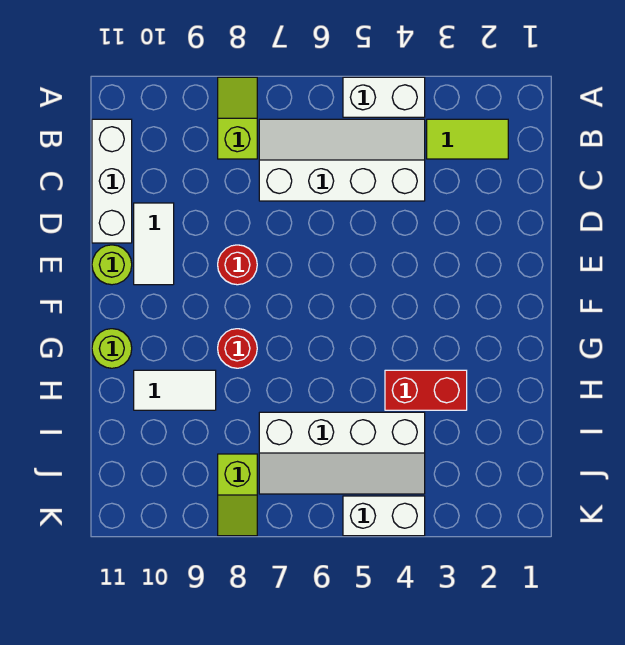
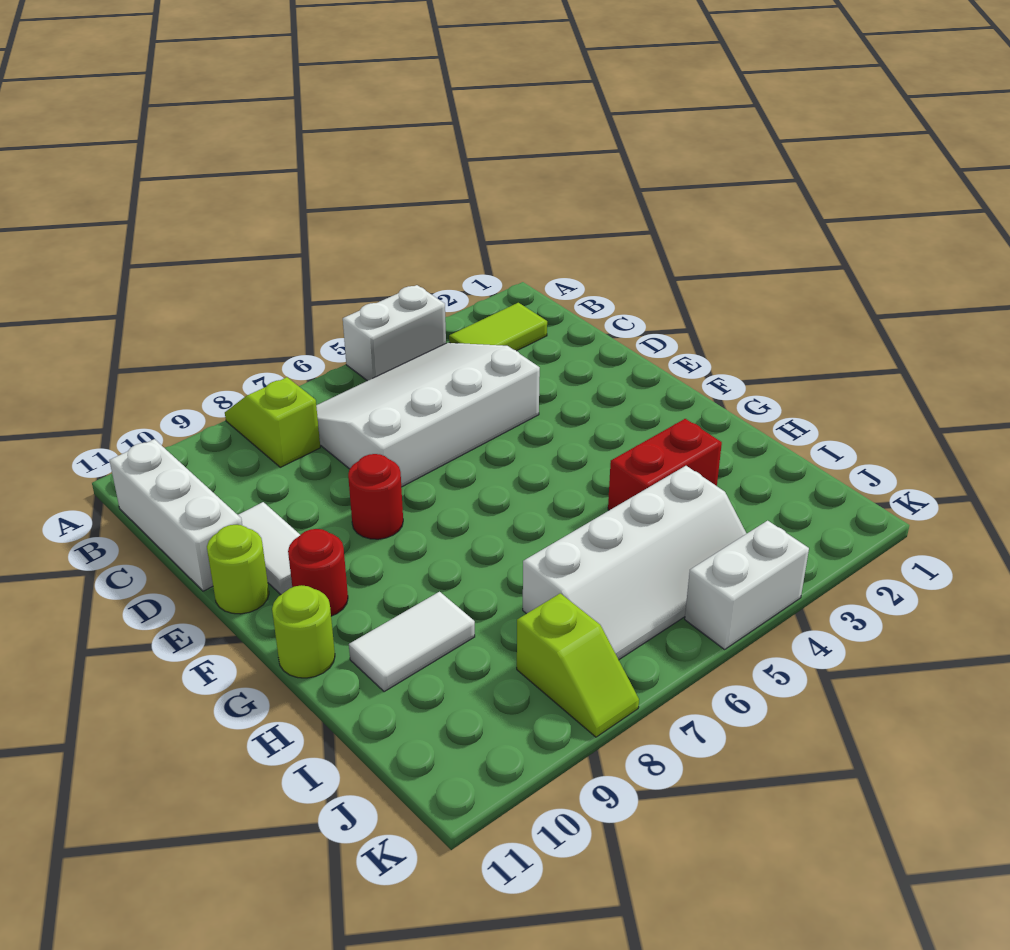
white 2x4 slope [259,119,425,201] -> white 3x4 slope [316,343,540,487]
red 1x1 round brick [218,329,257,368] -> red 1x1 round brick moved to [288,529,348,616]

